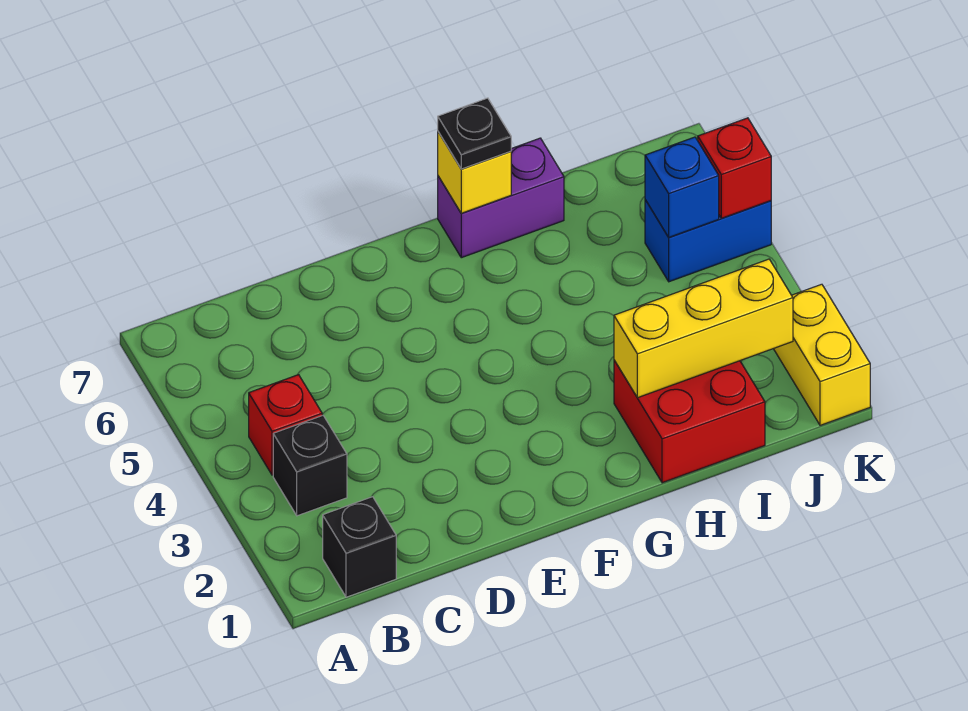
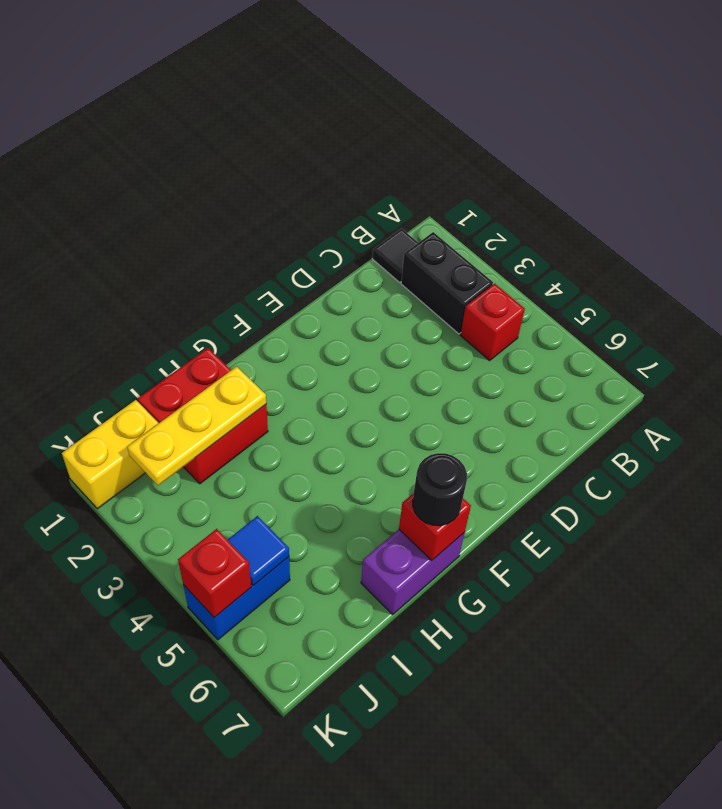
black 1x1 brick [323,497,396,597] -> black 1x1 tile [372,229,418,282]
black 1x1 brick [273,415,347,516] -> black 1x2 brick [401,232,493,334]
yellow 1x1 brick [438,132,511,213] -> red 1x1 brick [399,493,471,561]
black 1x1 plate [438,98,511,169] -> black 1x1 round brick [413,453,467,526]
yellow 1x3 brick [614,259,793,398] -> yellow 1x3 plate [127,366,266,485]
blue 1x1 brick [645,137,719,237] -> blue 1x1 tile [228,516,289,585]
yellow 1x2 brick [774,284,870,425] -> yellow 1x2 brick turned to [62,400,159,509]

